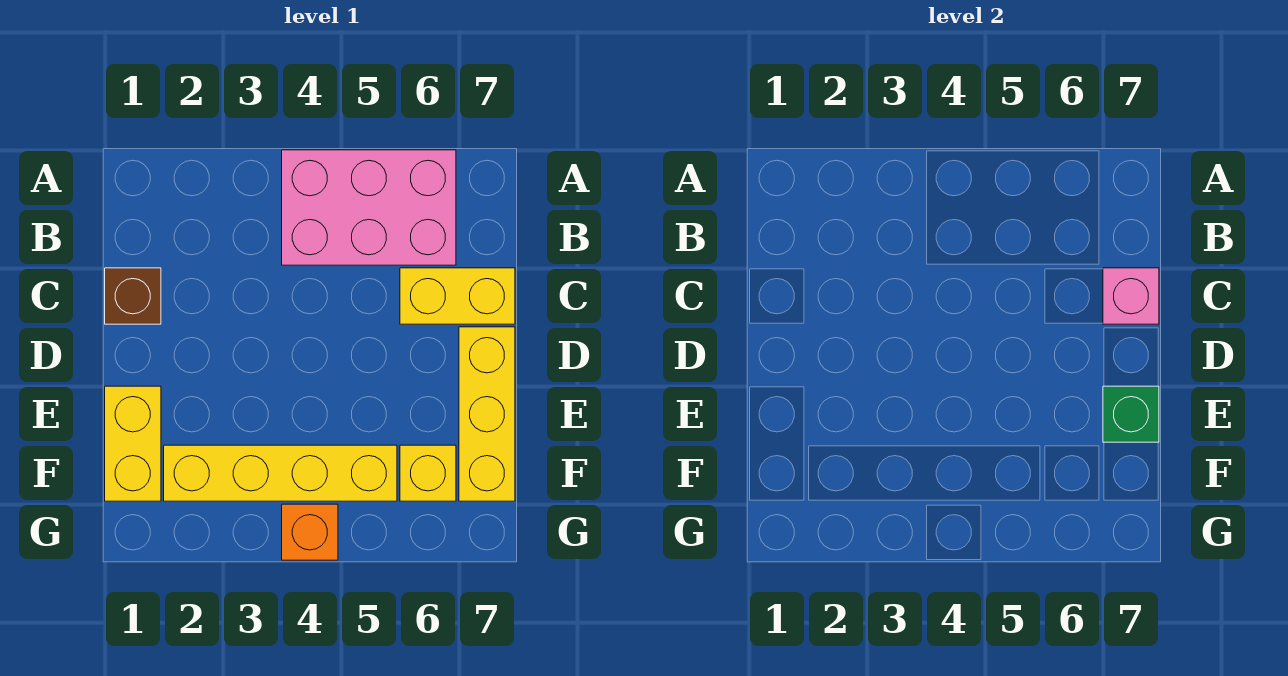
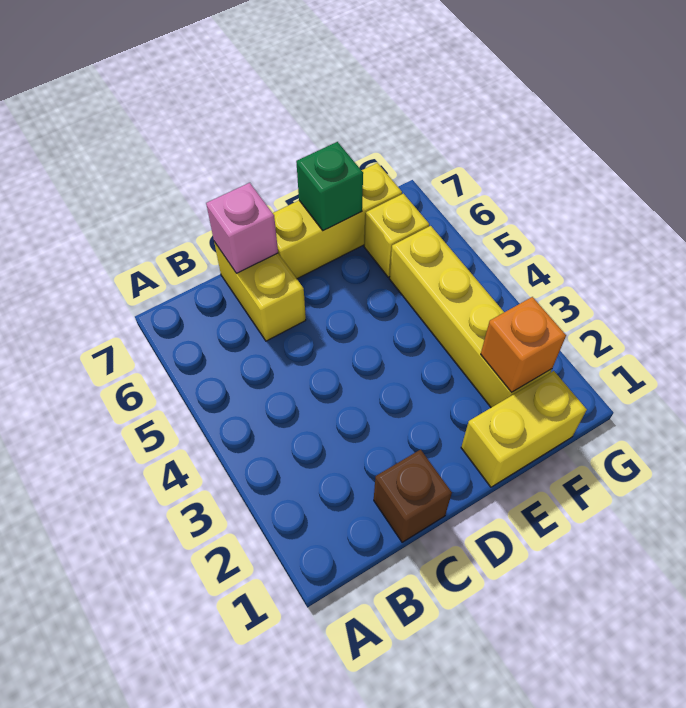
pink 2x3 brick [282,150,456,265] -> none
orange 1x1 brick [282,504,338,560] -> orange 1x1 brick moved to [481,297,566,392]

